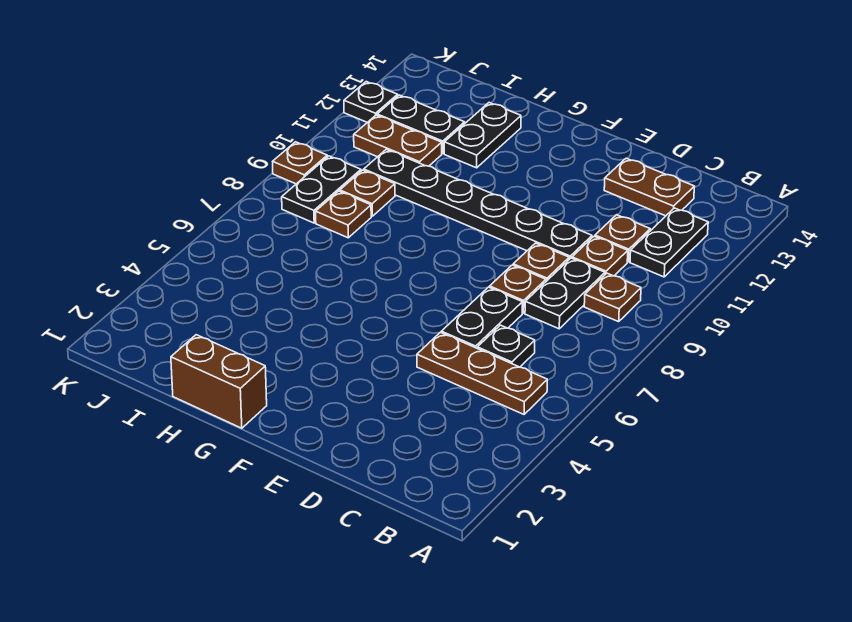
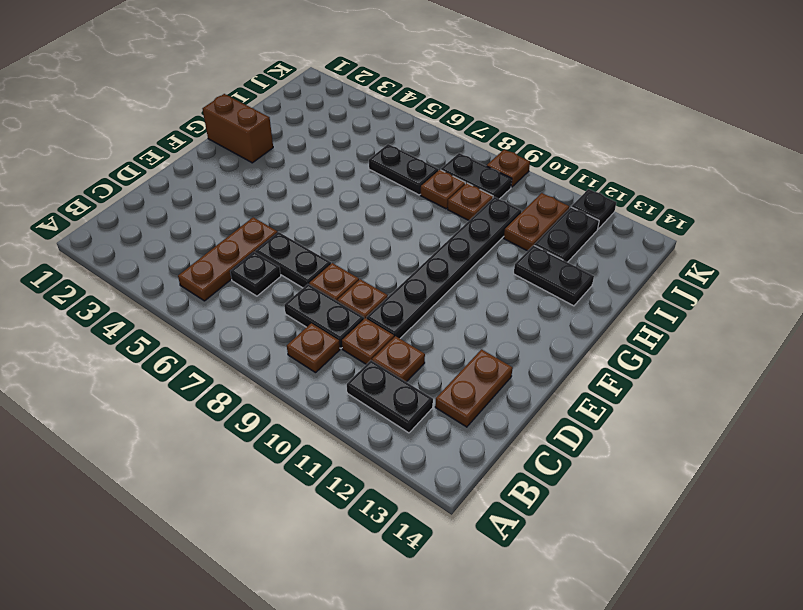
brown 1x2 brick [171,335,267,428] -> brown 1x2 brick turned to [203,94,273,163]
none -> black 1x2 plate [369,144,439,195]

